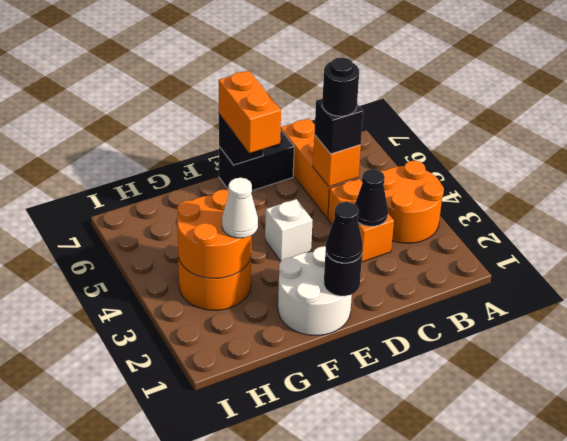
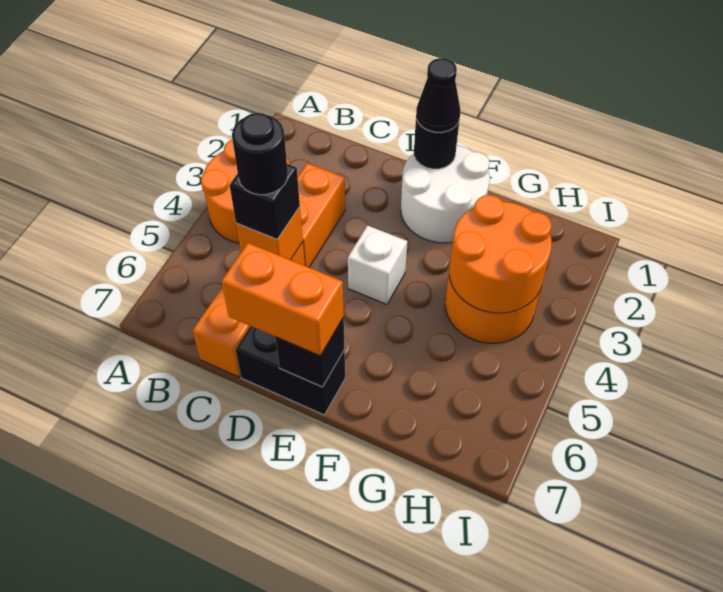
black 1x1 cone [355,169,388,226] -> none
orange 1x2 brick [219,71,281,153] -> orange 1x2 brick turned to [221,243,344,356]
white 1x1 cone [222,178,258,238] -> none

